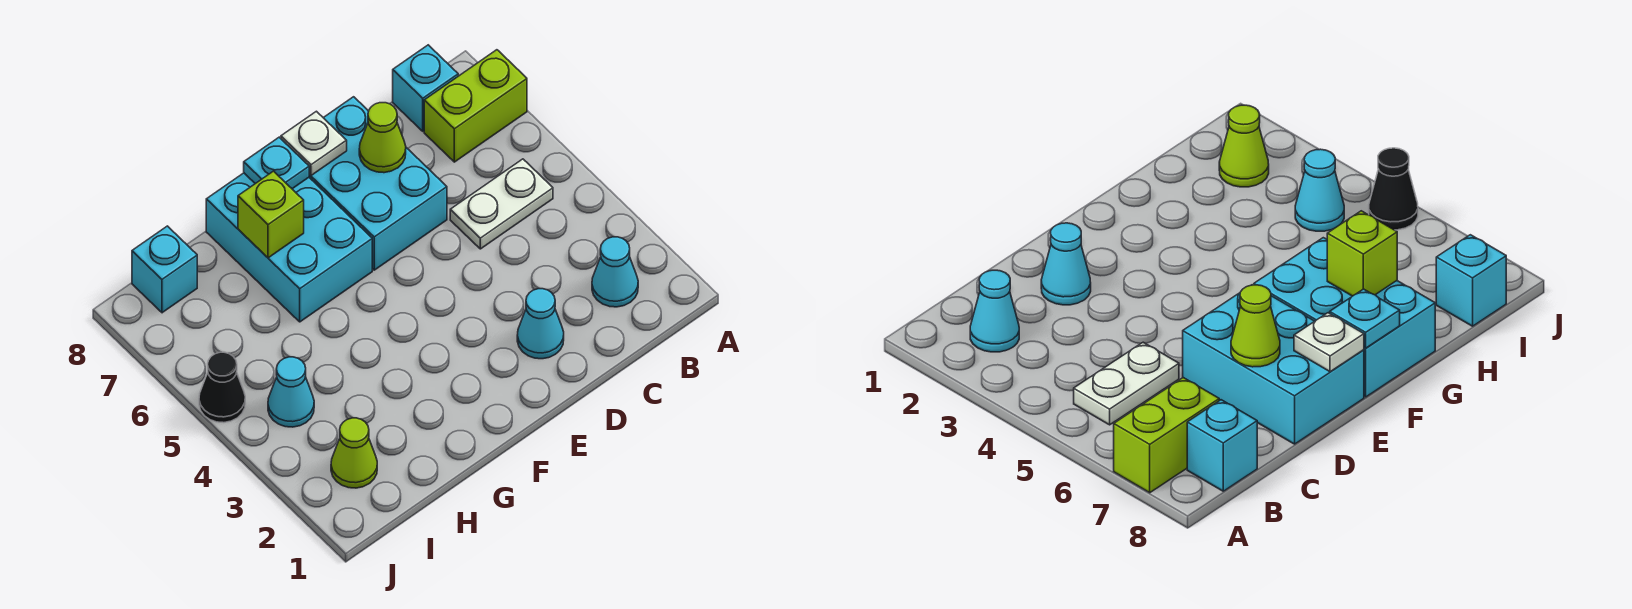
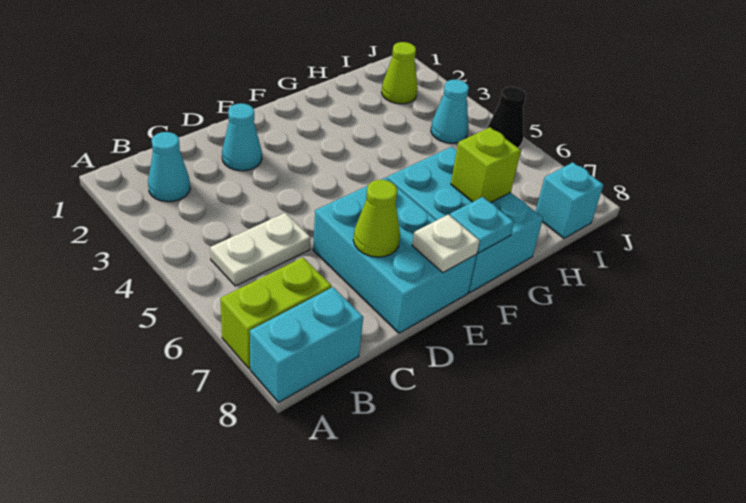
cyan 1x1 brick [393,45,458,131] -> cyan 1x2 brick [250,287,363,402]

